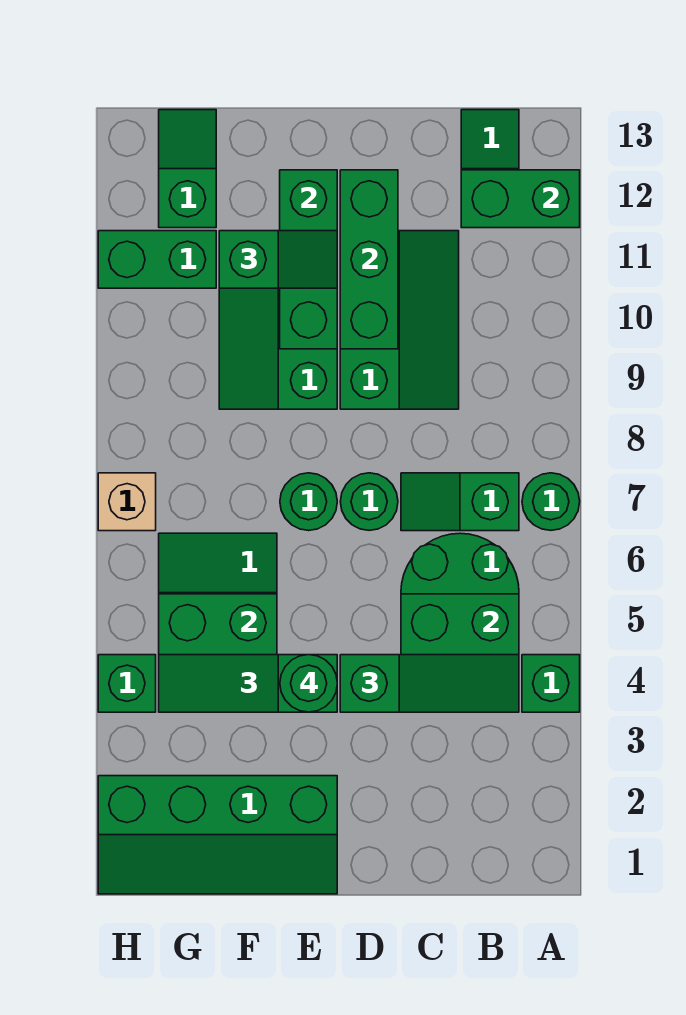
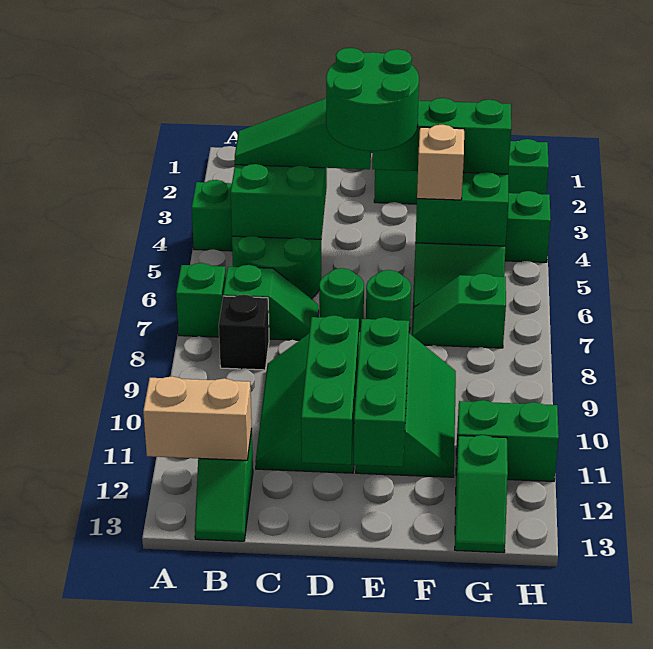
green 1x1 round brick [522,473,580,530] -> green 1x1 brick [176,263,226,337]
green 1x2 brick [461,170,580,228] -> tan 1x2 brick [143,376,252,460]
none -> black 1x1 brick [219,294,269,370]
green 1x3 slope [159,655,337,712] -> green 1x3 brick [372,98,511,174]
green 1x1 round brick [280,655,337,712] -> green 2x2 round brick [326,48,419,151]
green 1x2 slope [219,231,337,288] -> green 1x2 slope moved to [412,273,506,348]
tan 1x1 brick [98,473,156,531] -> tan 1x1 brick moved to [417,125,464,200]

